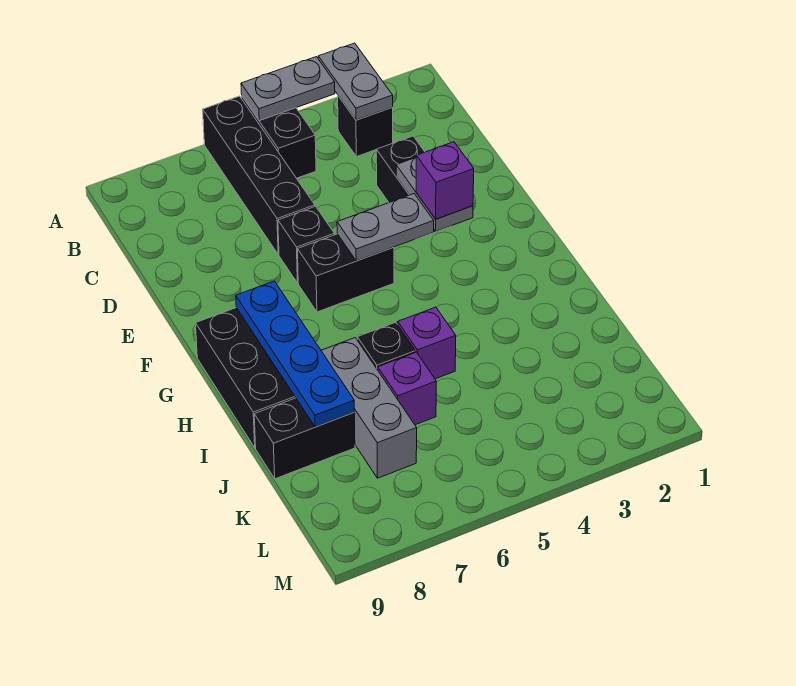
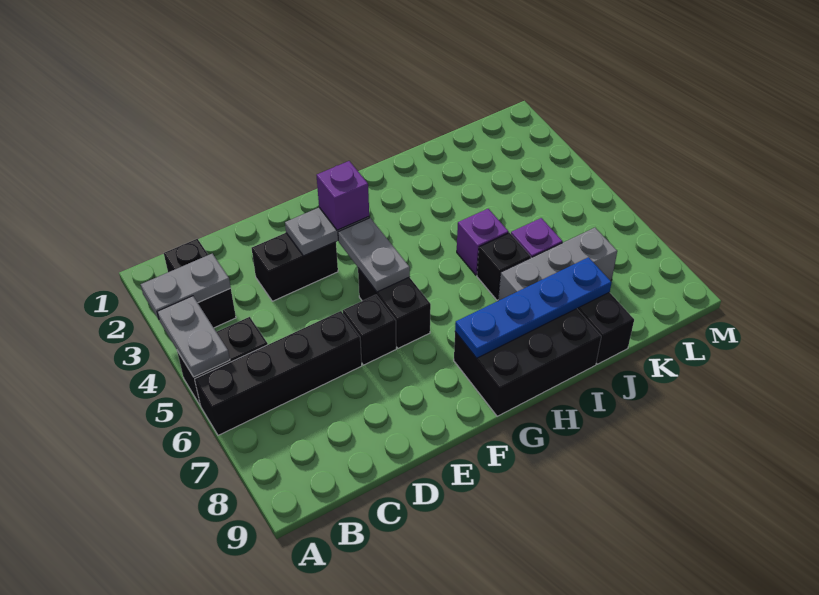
black 1x1 brick [338,96,393,157] -> black 1x2 brick [164,239,236,328]

